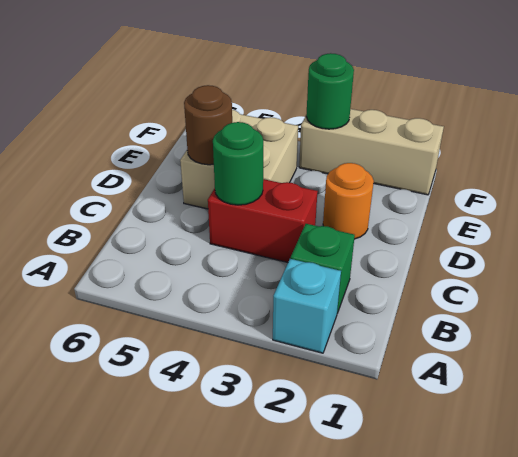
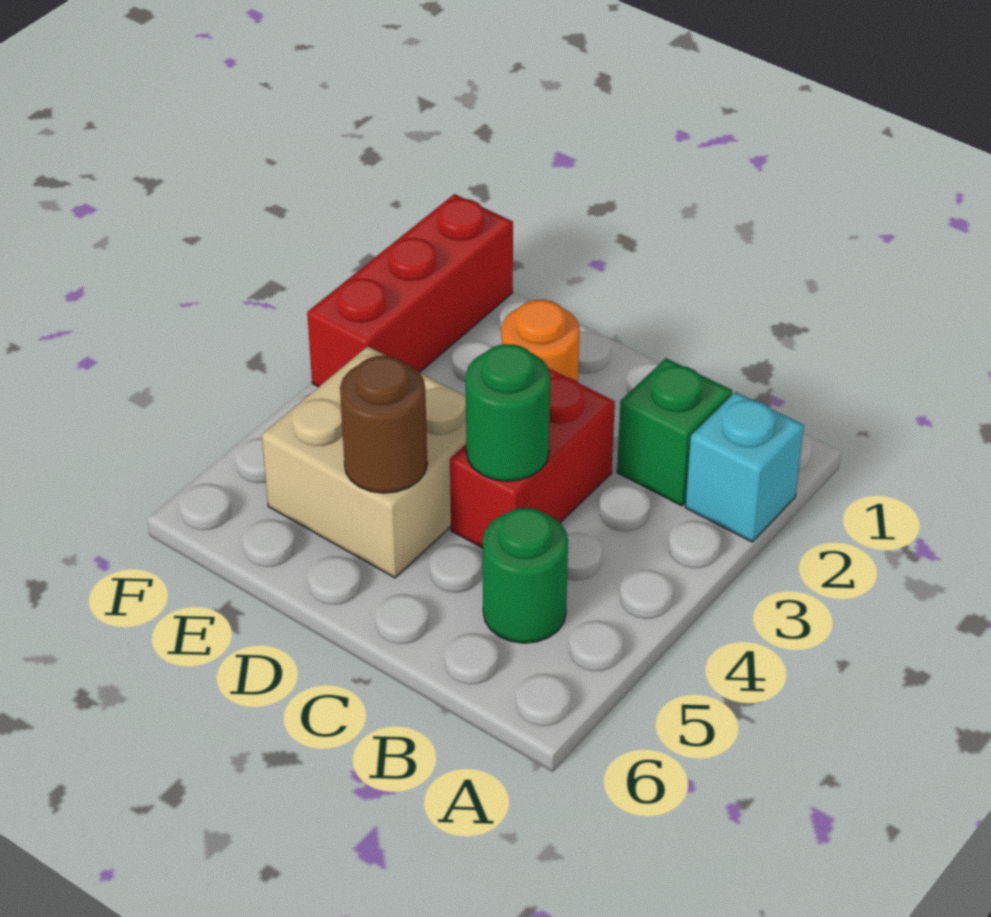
tan 1x3 brick [299,109,444,195] -> red 1x3 brick [307,194,513,387]
green 1x1 round brick [306,53,354,129] -> green 1x1 round brick moved to [483,508,568,643]

